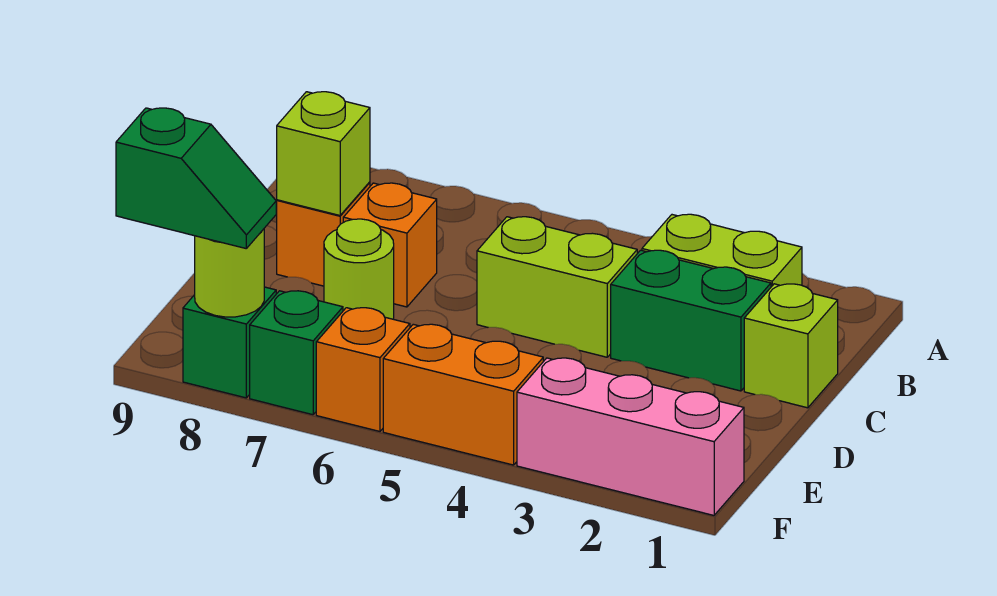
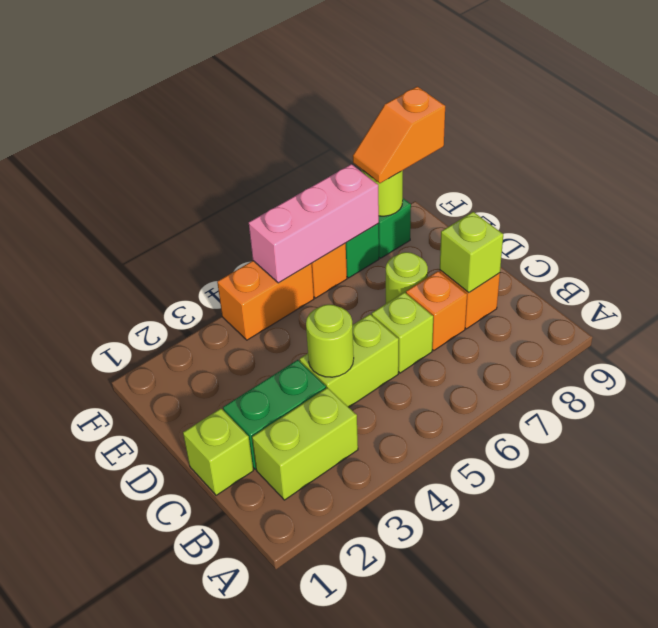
none -> lime 1x1 round brick [306,305,354,377]
none -> lime 1x1 brick [372,292,433,373]
pink 1x3 brick [517,358,744,515] -> pink 1x3 brick moved to [249,164,379,283]
green 1x2 slope [116,108,276,248] -> orange 1x2 slope [353,86,445,183]

